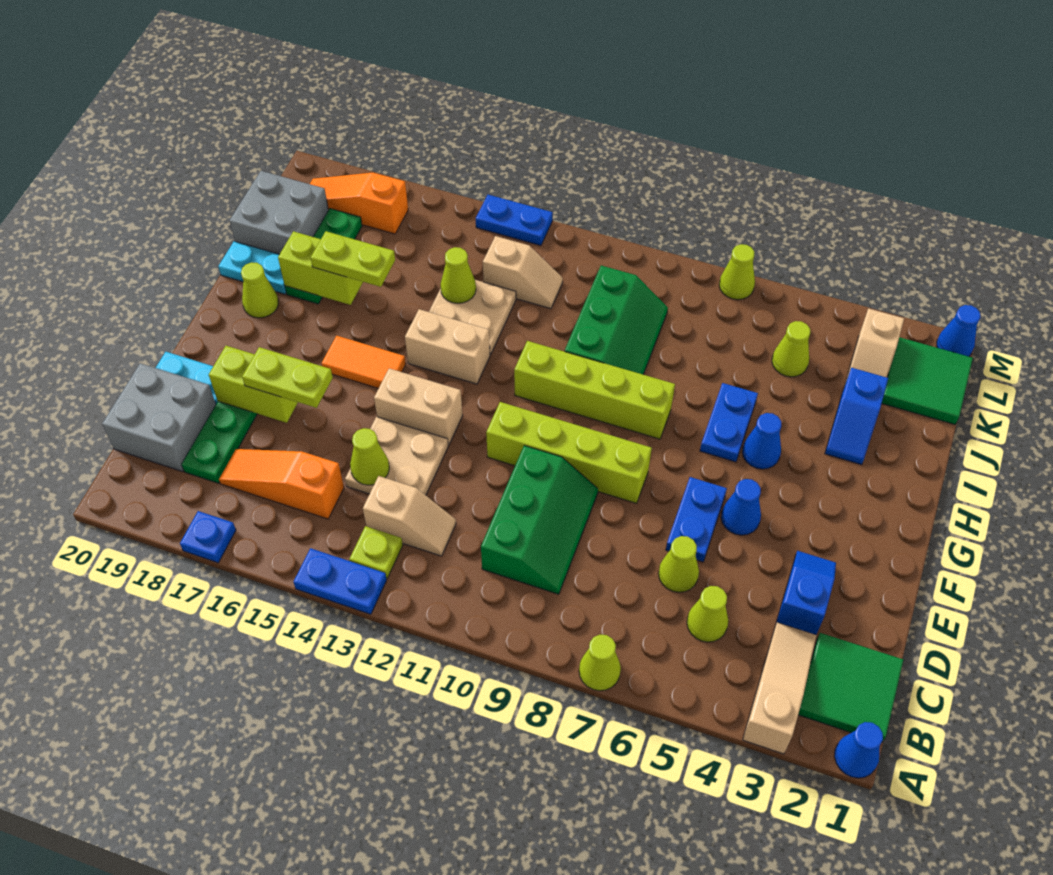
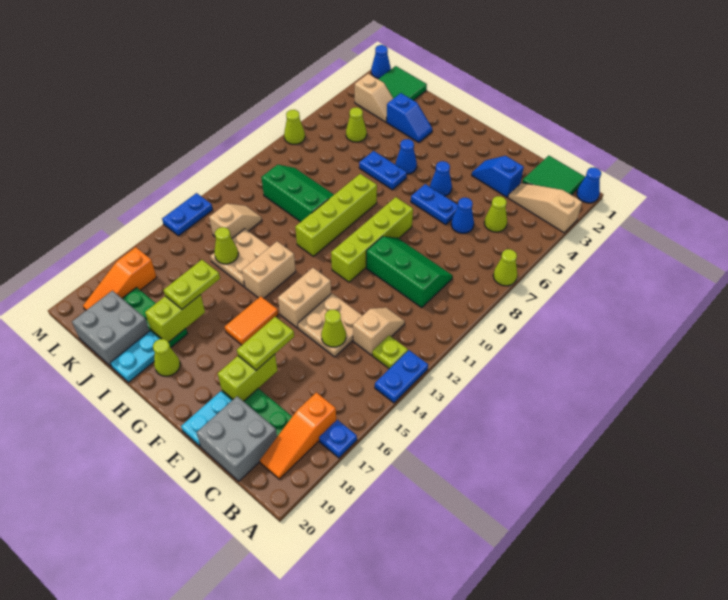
orange 1x3 slope [219,449,344,519] -> orange 1x3 slope moved to [260,392,336,479]
lime 1x1 cone [659,536,699,592] -> blue 1x1 cone [451,198,474,233]

